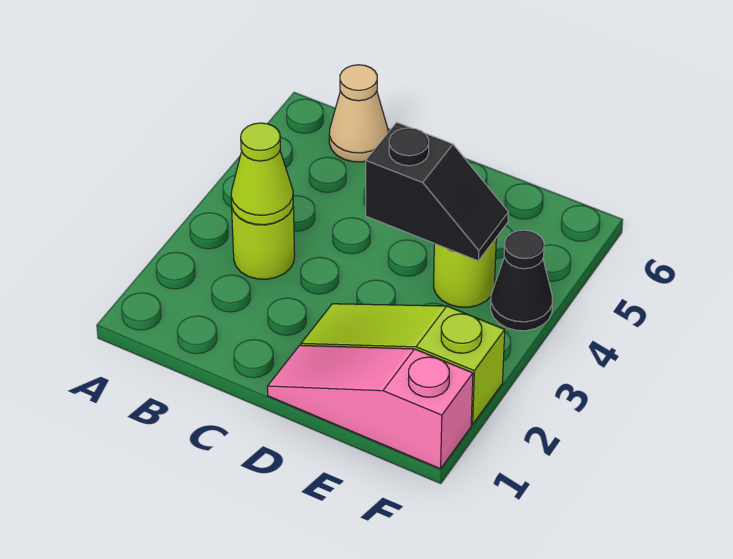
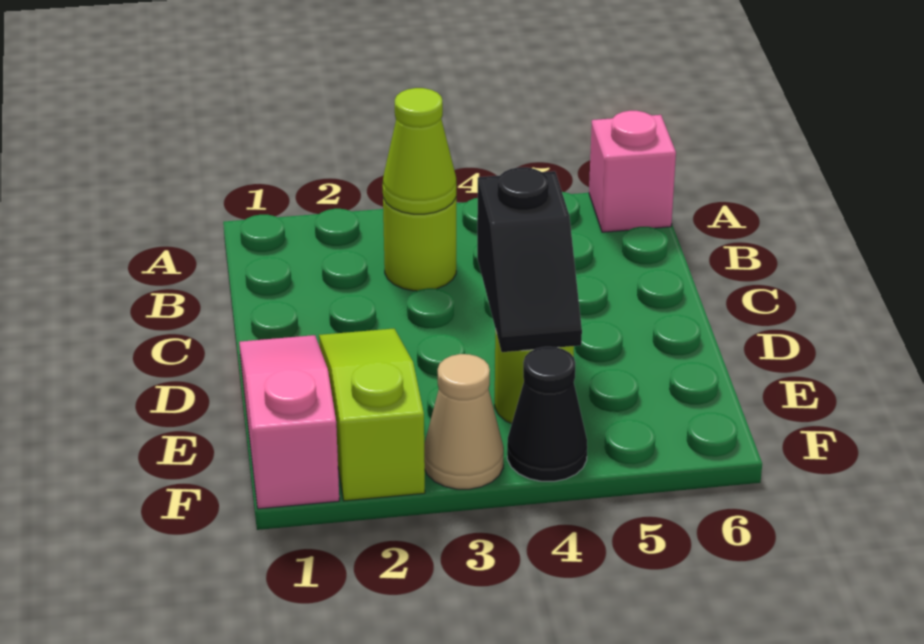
none -> pink 1x1 brick [589,111,676,232]
tan 1x1 cone [329,65,388,162] -> tan 1x1 cone moved to [424,354,504,489]

